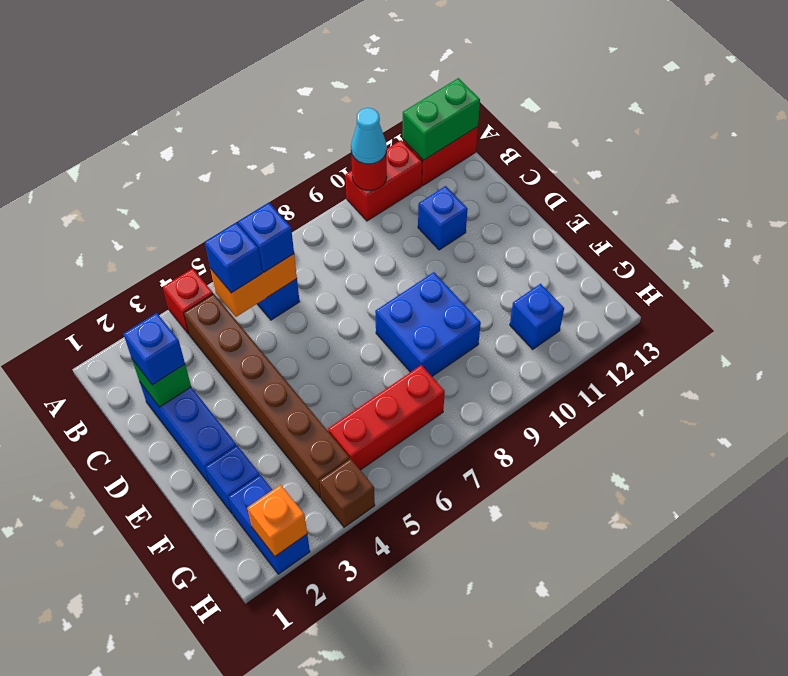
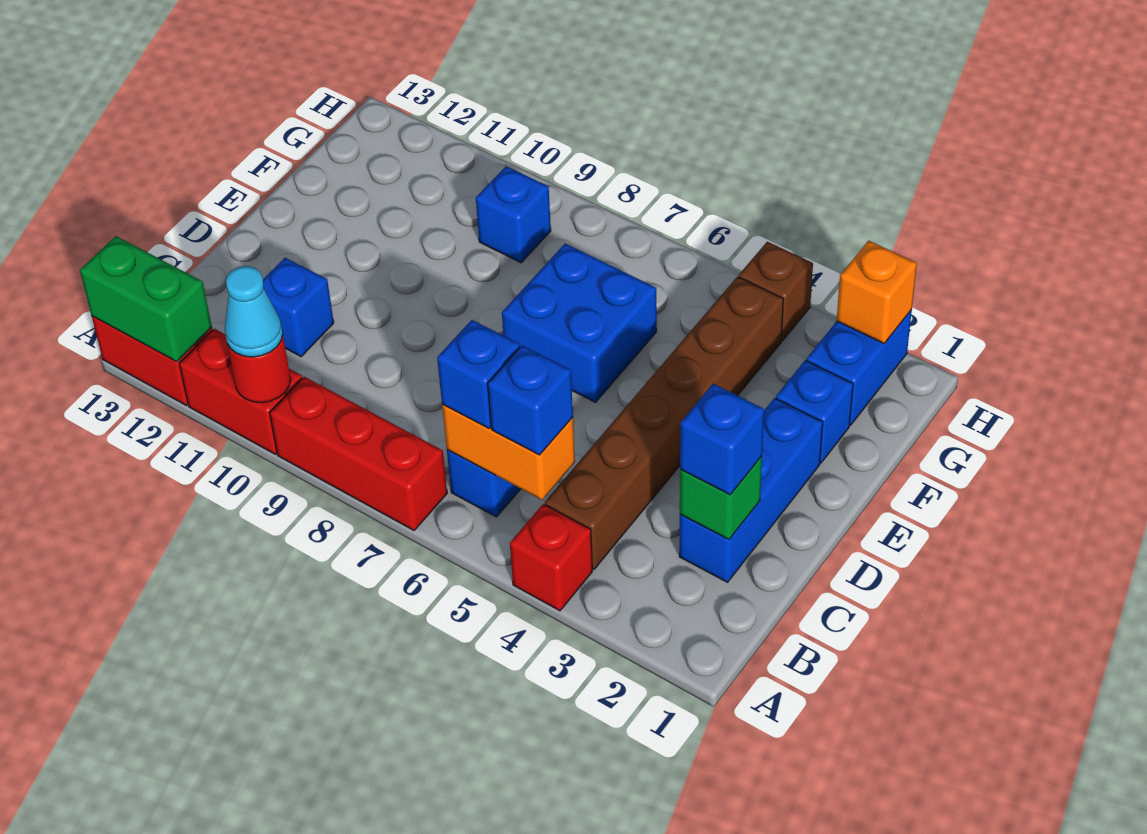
blue 2x2 brick [375,272,481,376] -> blue 2x2 brick moved to [502,244,657,402]
red 1x3 brick [328,365,445,470] -> red 1x3 brick moved to [270,377,447,530]
blue 1x1 brick [510,284,564,349] -> blue 1x1 brick moved to [476,166,551,263]

